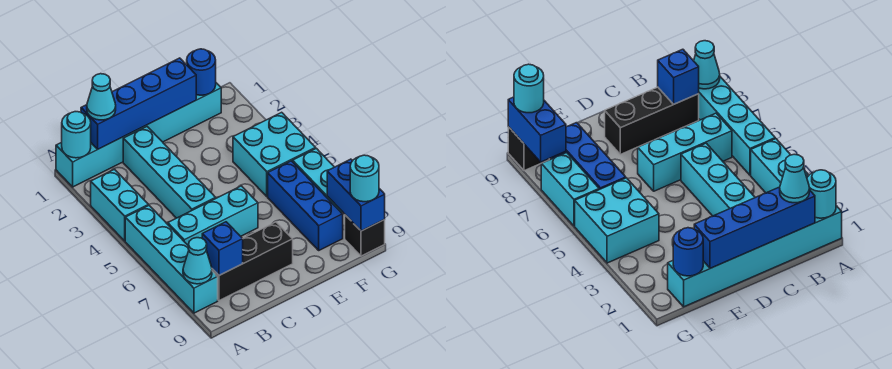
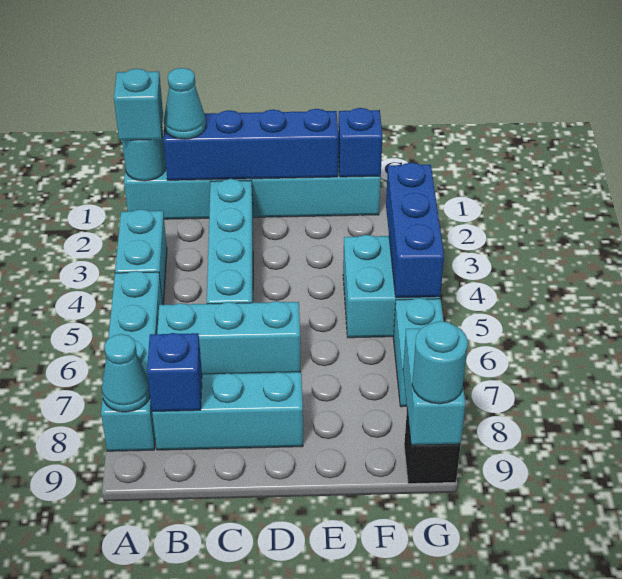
none -> cyan 1x1 brick [114,69,163,140]
black 1x3 brick [212,222,293,301] -> cyan 1x3 brick [152,372,303,450]
blue 1x1 round brick [187,49,216,95] -> blue 1x1 brick [338,108,383,177]
blue 1x3 brick [268,161,343,250] -> blue 1x3 brick moved to [386,163,444,298]
blue 1x2 brick [327,159,385,231] -> cyan 1x2 brick [403,328,465,445]

